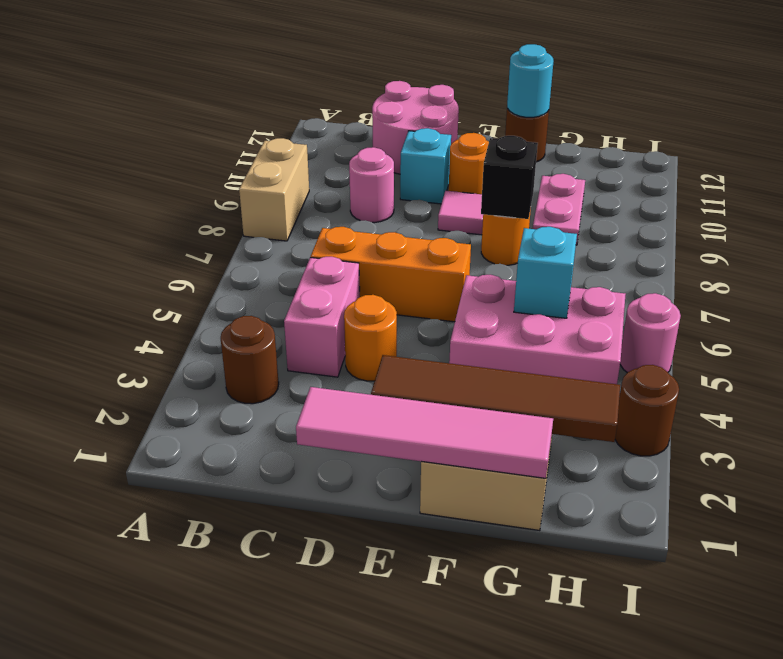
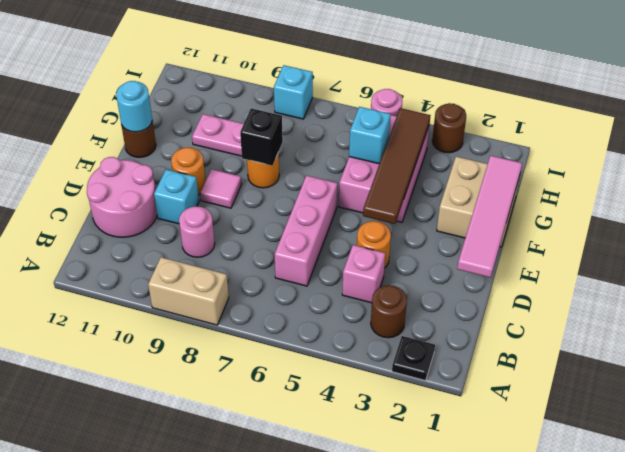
none -> black 1x1 plate [392,336,435,380]
pink 1x2 brick [284,257,360,377] -> pink 1x1 brick [342,245,385,303]
orange 1x3 brick [311,227,471,322] -> pink 1x3 brick [275,176,337,286]
brown 1x4 tile [371,355,620,442] -> brown 1x4 tile moved to [363,108,431,224]
none -> cyan 1x1 brick [274,65,313,119]

